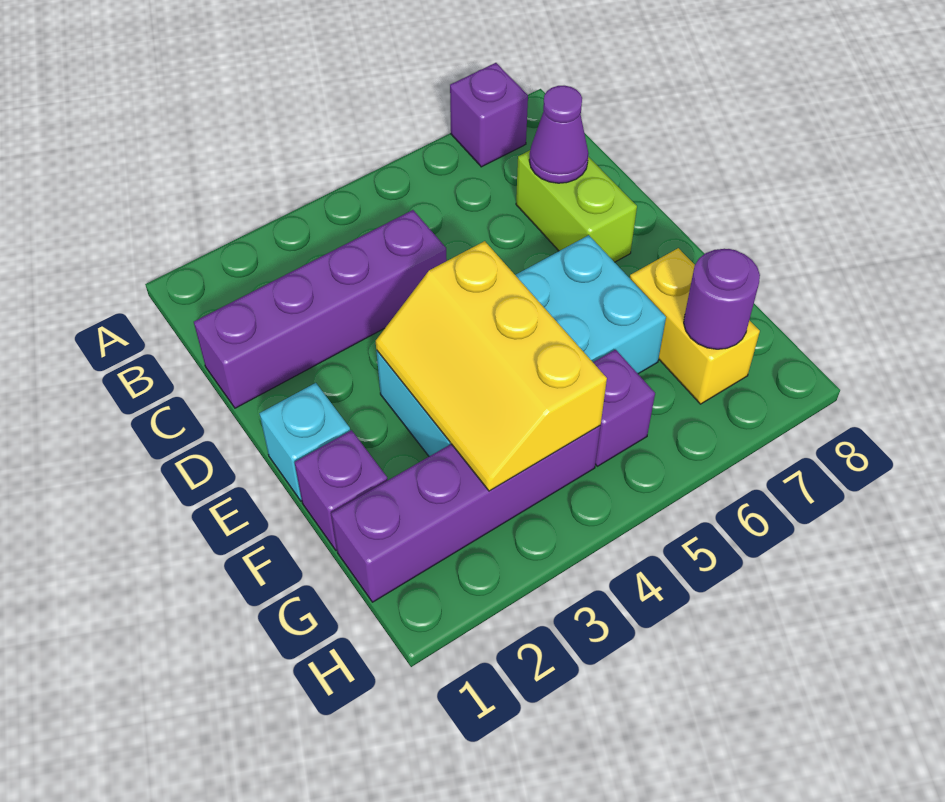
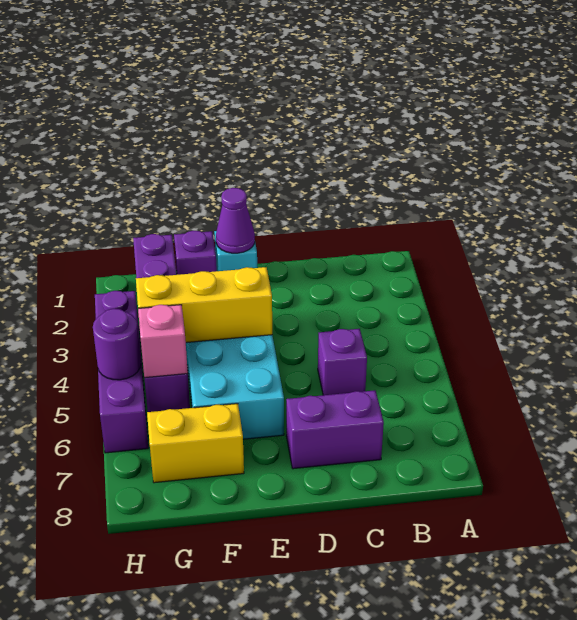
purple 1x1 brick [450,63,528,167] -> purple 1x1 brick moved to [318,329,367,395]
purple 1x4 brick [194,210,447,408] -> purple 1x4 brick moved to [95,291,148,453]
lime 1x2 brick [516,150,637,262] -> purple 1x2 brick [286,390,384,469]
purple 1x1 cone [529,86,589,183] -> purple 1x1 cone moved to [216,188,255,253]
none -> pink 1x1 brick [138,305,188,378]
purple 1x1 round brick [684,249,760,349] -> purple 1x1 round brick moved to [93,309,141,380]

